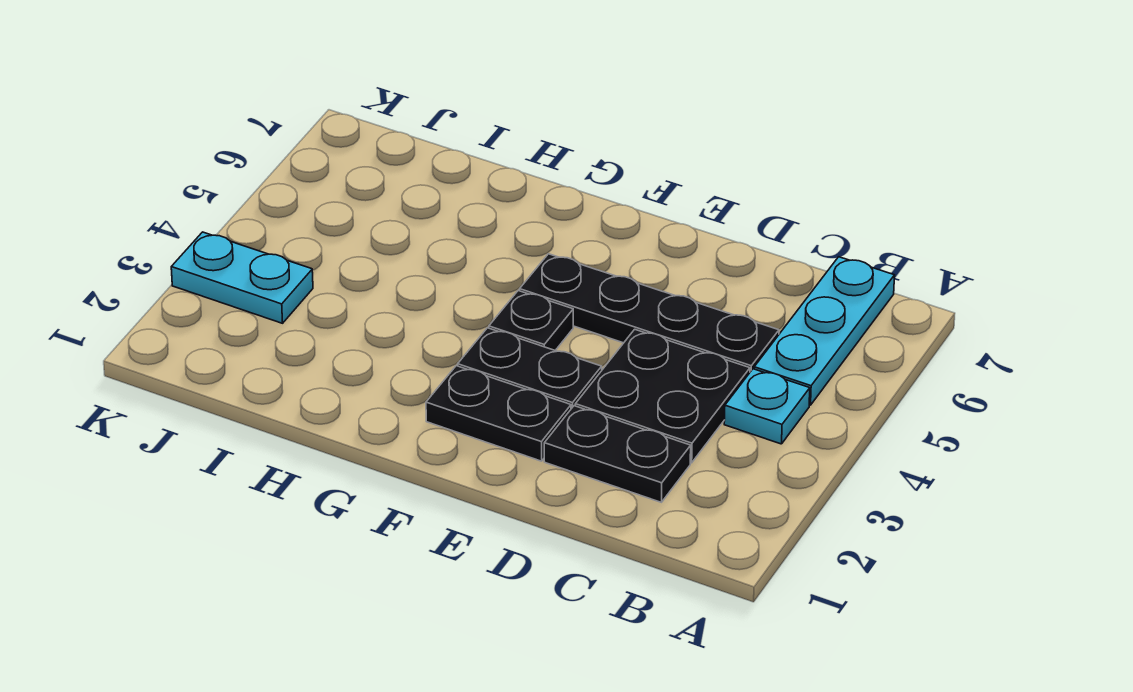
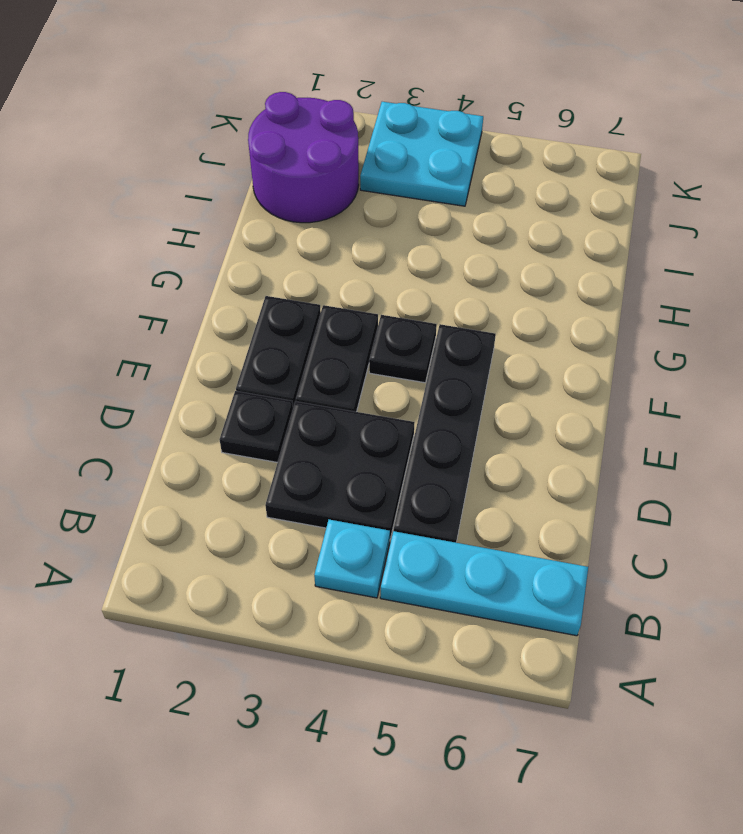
black 1x2 plate [544,406,691,502] -> black 1x1 plate [220,391,293,462]
none -> purple 2x2 round brick [248,92,359,223]
cyan 1x2 plate [171,232,313,323] -> cyan 2x2 plate [360,102,483,206]

